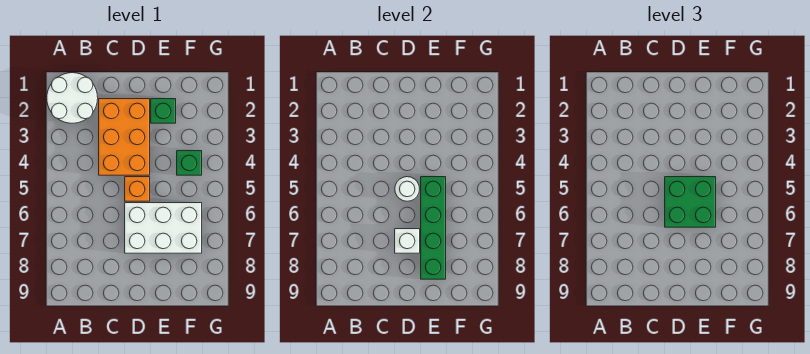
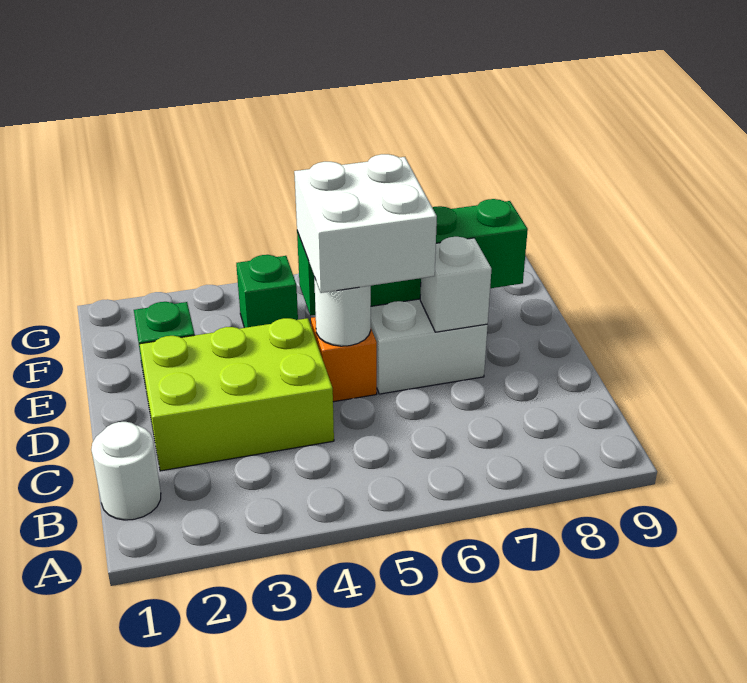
white 2x2 round brick [47,73,98,123] -> white 1x1 round brick [91,422,161,520]
orange 2x3 brick [99,99,150,175] -> lime 2x3 brick [140,318,334,471]
green 2x2 brick [665,177,716,227] -> white 2x2 brick [294,154,437,293]

